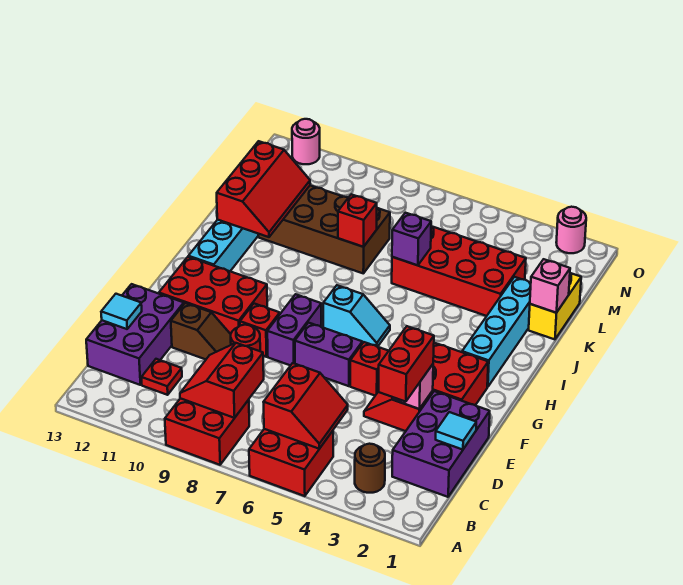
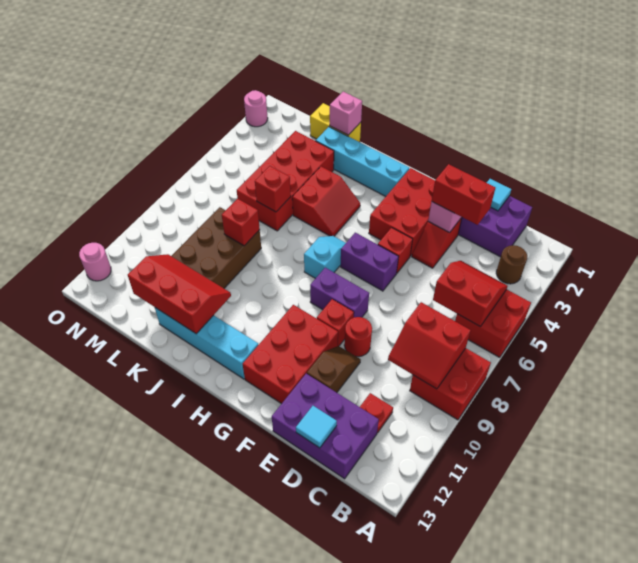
purple 1x2 brick [295,323,362,386] -> purple 1x2 brick turned to [340,233,399,291]
none -> red 2x2 slope [292,167,360,236]
purple 1x1 brick [392,213,431,265] -> red 1x1 brick [255,166,291,212]

